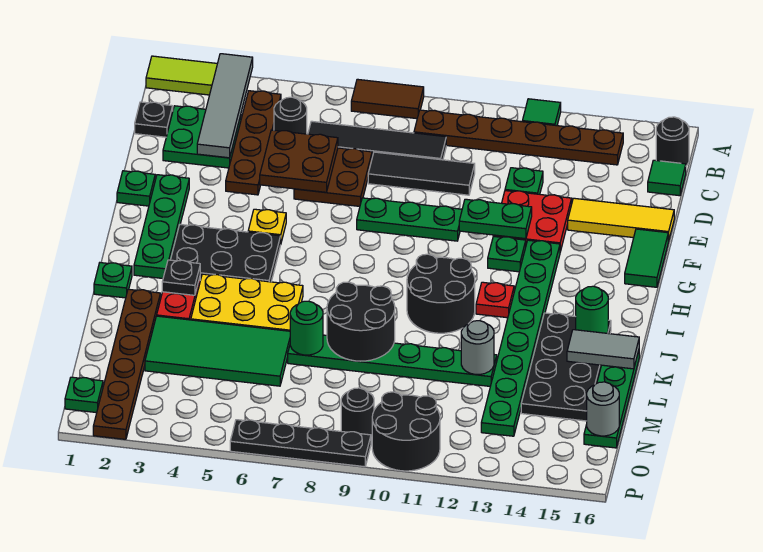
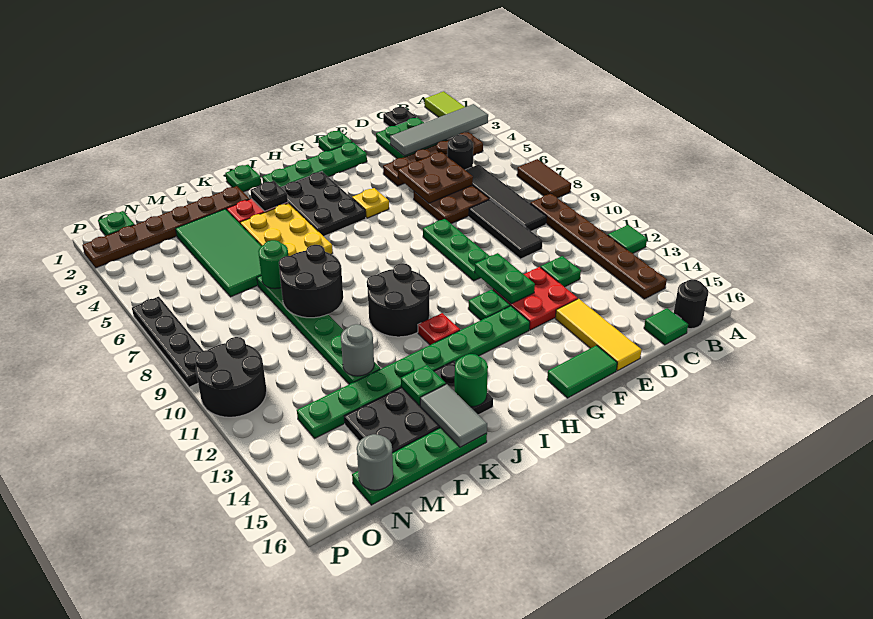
none -> green 1x1 plate [401,365,446,406]
black 1x1 round brick [341,388,374,437] -> none

